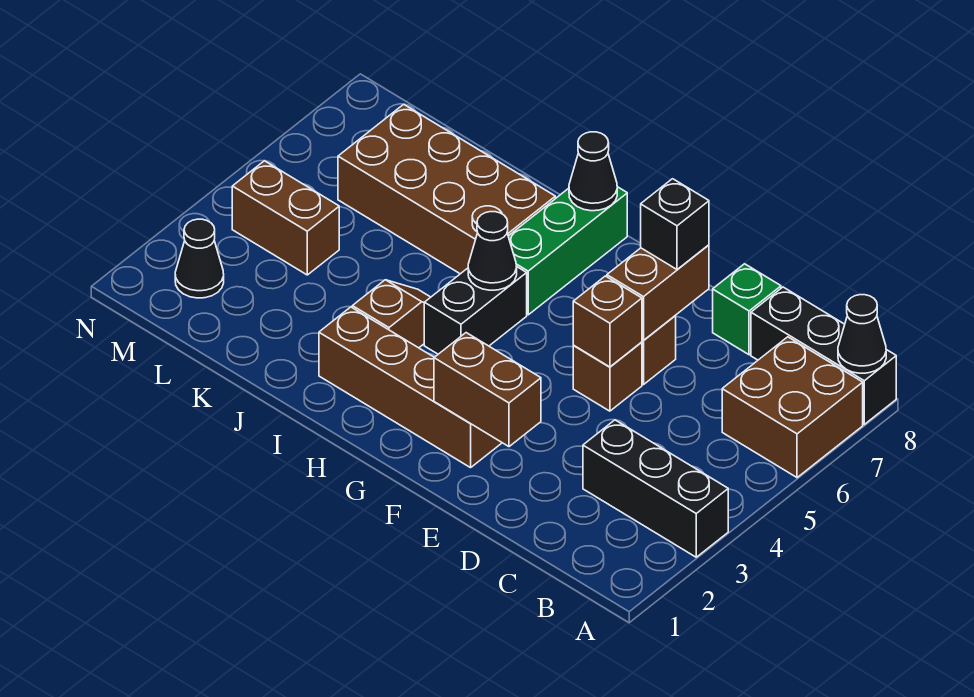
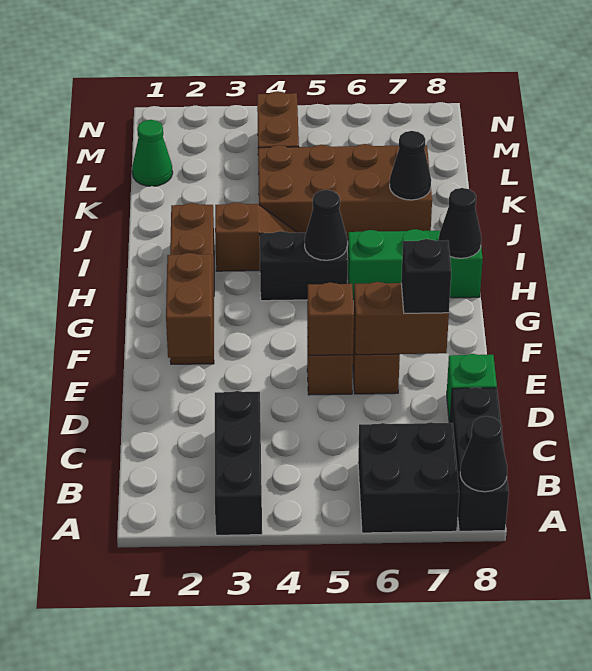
brown 2x2 brick [722,337,863,478] -> black 2x2 brick [358,422,459,533]
brown 2x4 brick [338,104,555,274] -> brown 2x4 brick turned to [258,144,432,240]
none -> green 1x1 cone [132,120,173,186]
black 1x1 cone [175,219,224,298] -> black 1x1 cone moved to [390,131,431,200]

